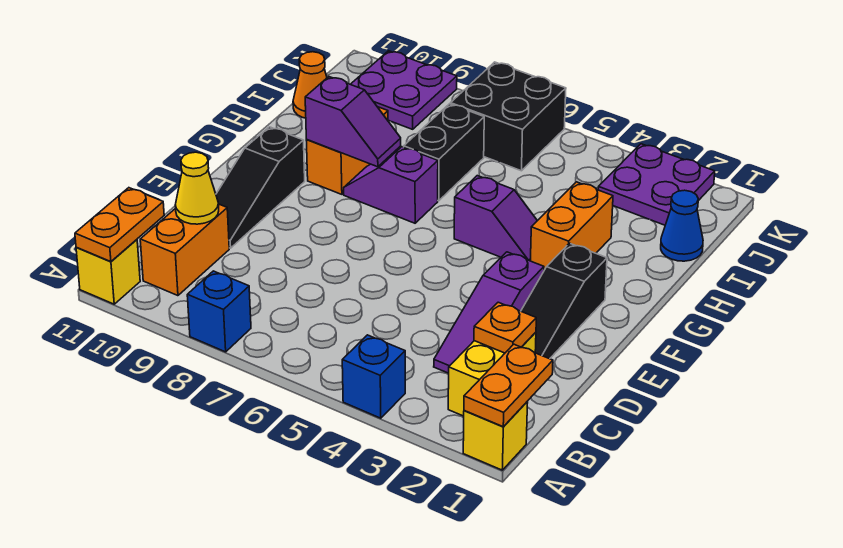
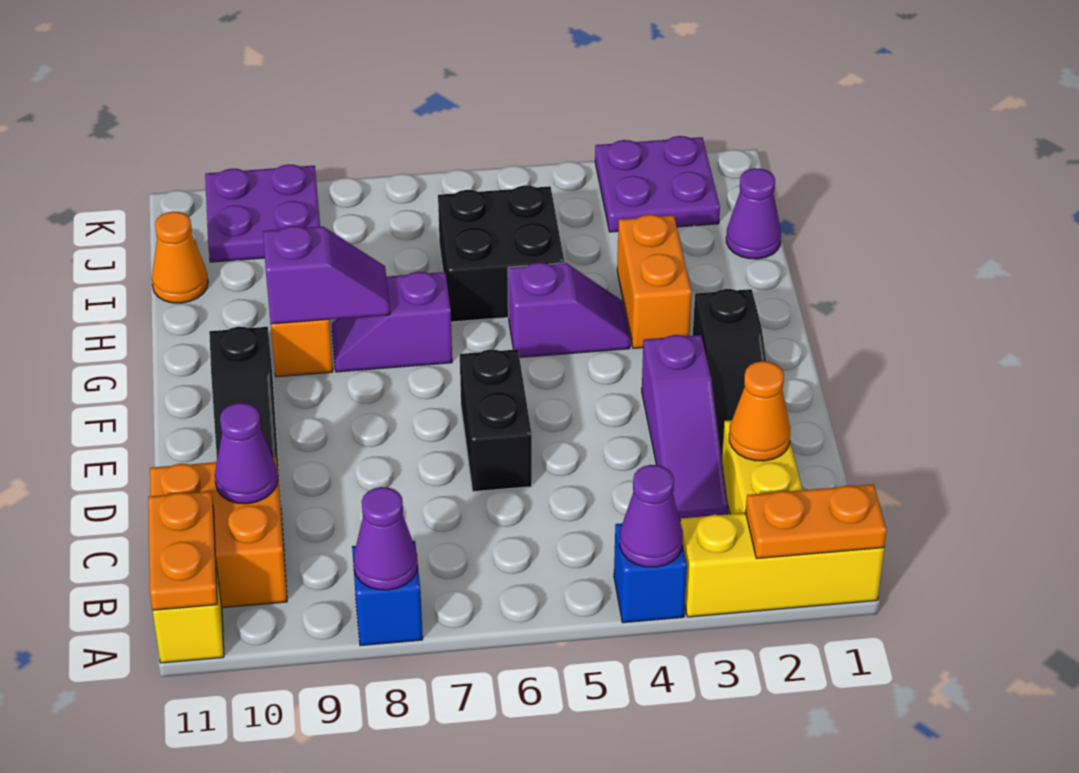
yellow 1x1 brick [463,402,528,470] -> yellow 1x3 brick [680,513,884,617]
orange 1x2 plate [464,344,553,427] -> orange 1x2 plate turned to [746,484,887,558]
none -> purple 1x1 cone [620,465,683,567]
none -> purple 1x1 cone [353,487,418,590]
orange 1x2 brick [140,204,229,296] -> orange 2x2 brick [150,457,287,608]
orange 1x1 plate [474,302,536,353] -> orange 1x1 cone [729,361,790,461]
yellow 1x1 cone [175,152,219,224] -> purple 1x1 cone [215,403,278,504]
black 1x2 brick [404,104,484,201] -> black 1x2 brick moved to [460,349,532,492]
blue 1x1 cone [661,190,703,261] -> purple 1x1 cone [726,168,781,259]
black 2x2 brick [451,62,566,171] -> black 2x2 brick moved to [438,185,564,322]

